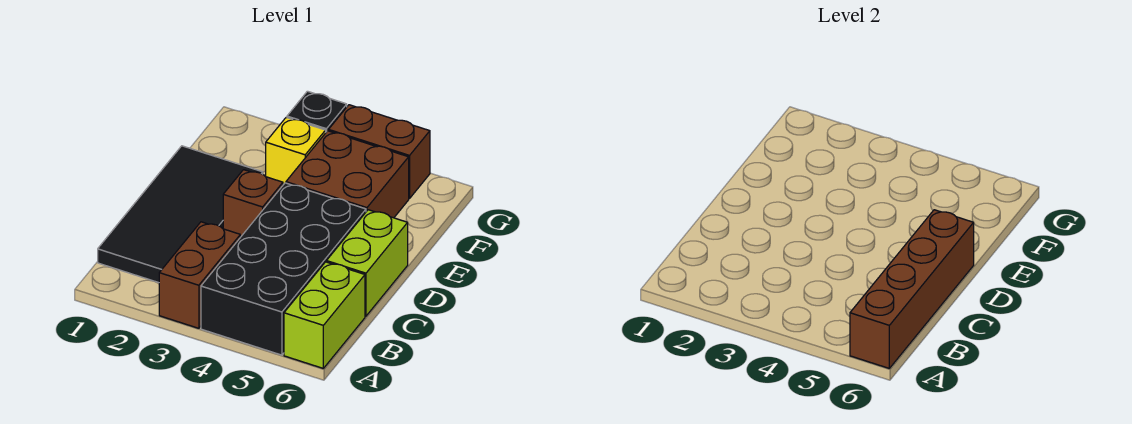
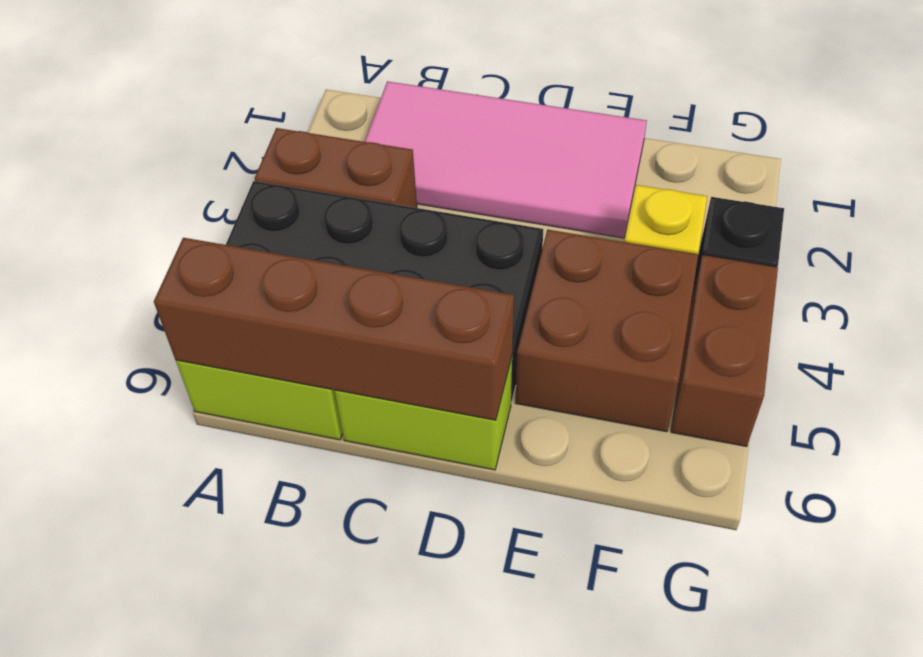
black 2x4 tile [98,146,263,283] -> pink 2x4 tile [365,81,647,238]
brown 1x1 brick [223,170,283,237] -> none

